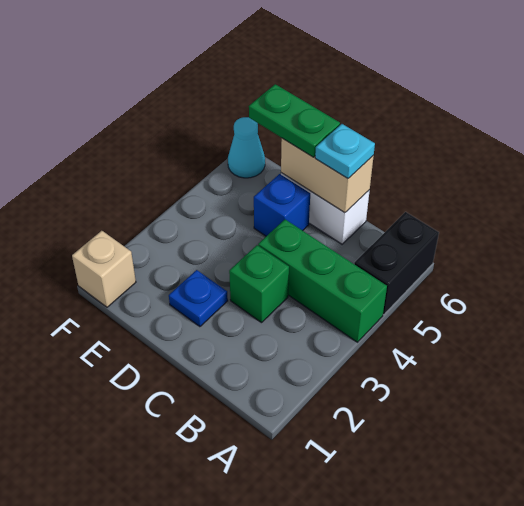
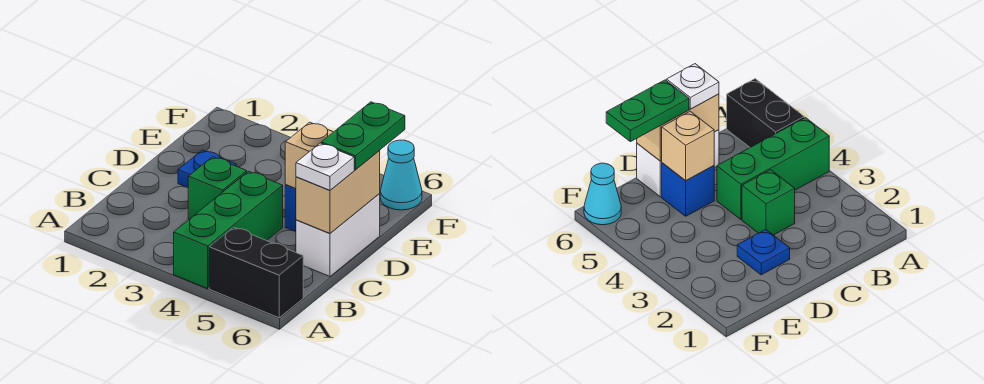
cyan 1x1 plate [315,124,375,178] -> white 1x1 plate [296,143,354,190]
tan 1x1 brick [72,231,136,307] -> tan 1x1 brick moved to [285,122,333,189]

